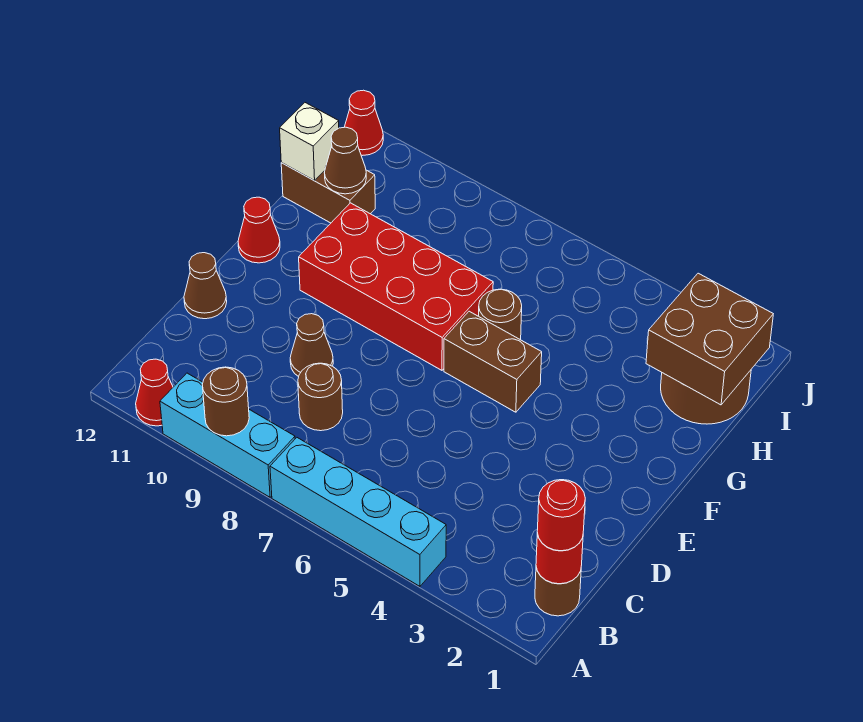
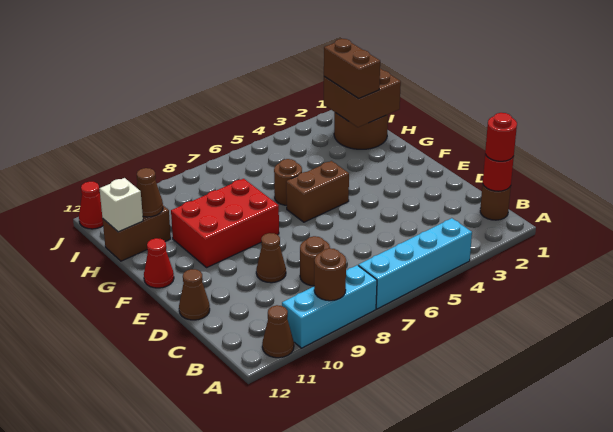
red 1x1 cone [136,359,173,426] -> brown 1x1 cone [262,305,294,358]
red 2x4 brick [299,203,493,370] -> red 2x3 brick [171,179,279,267]
none -> brown 1x2 brick [324,39,380,99]

